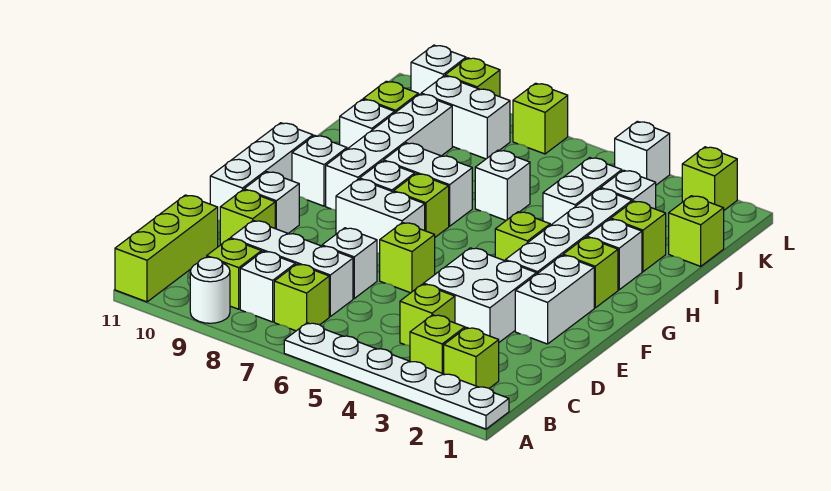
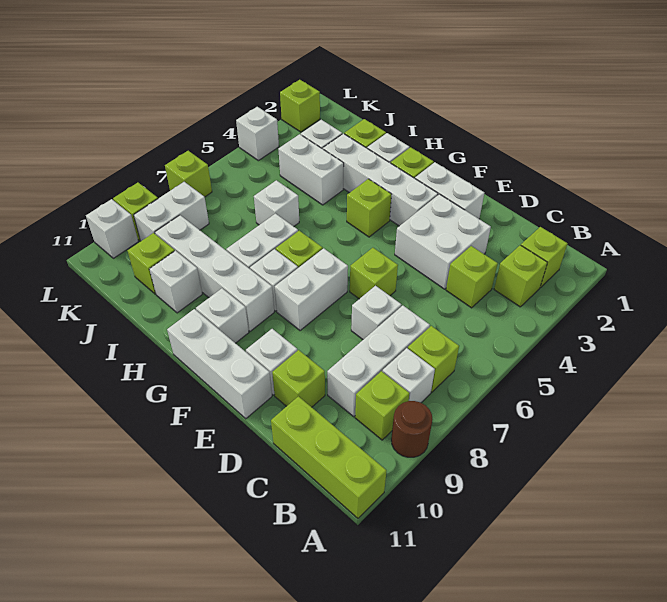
white 1x6 plate [284,323,509,429] -> none
white 1x1 round brick [190,257,230,323] -> brown 1x1 round brick [391,401,433,457]
lime 1x1 brick [669,196,724,266] -> none

